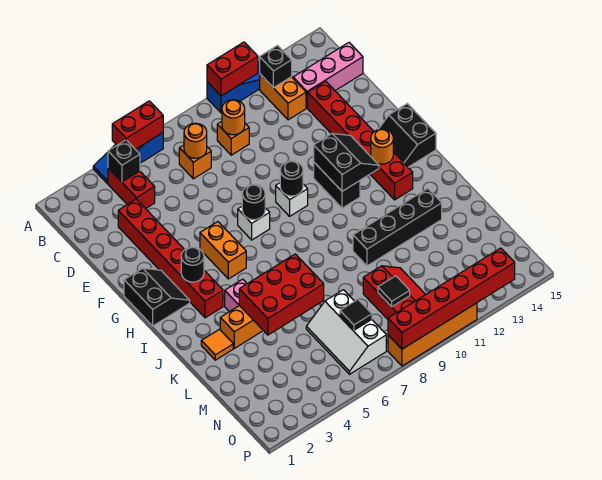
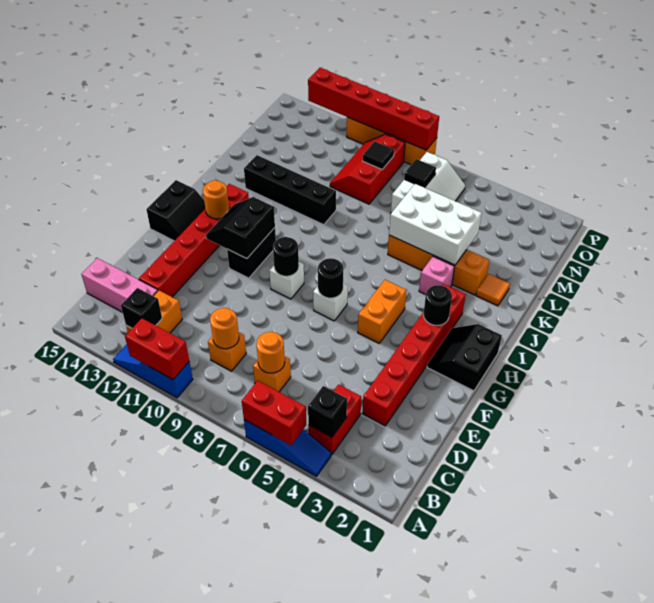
red 2x3 brick [239,254,324,335] -> white 2x3 brick [389,184,482,265]

